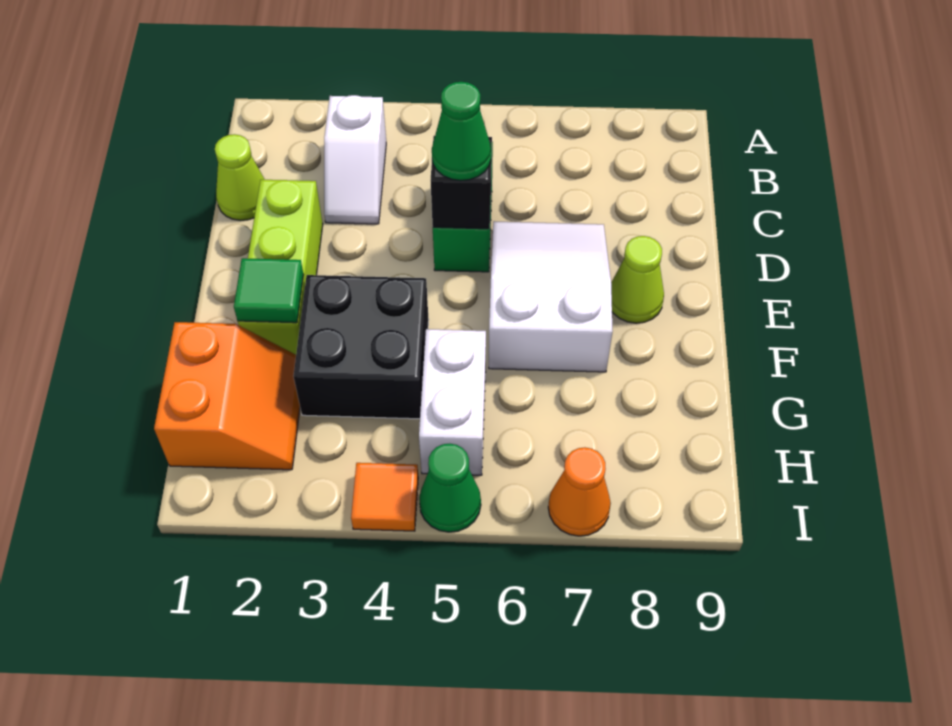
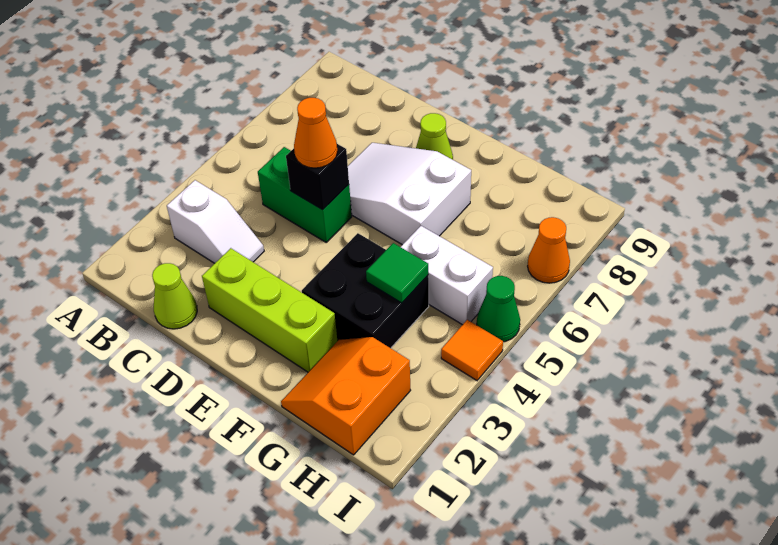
green 1x1 cone [432,82,491,181] -> orange 1x1 cone [294,98,337,168]
green 1x1 tile [234,258,304,323] -> green 1x1 tile moved to [366,243,428,303]
orange 2x2 slope [154,322,300,470] -> orange 2x2 slope turned to [281,337,411,455]

